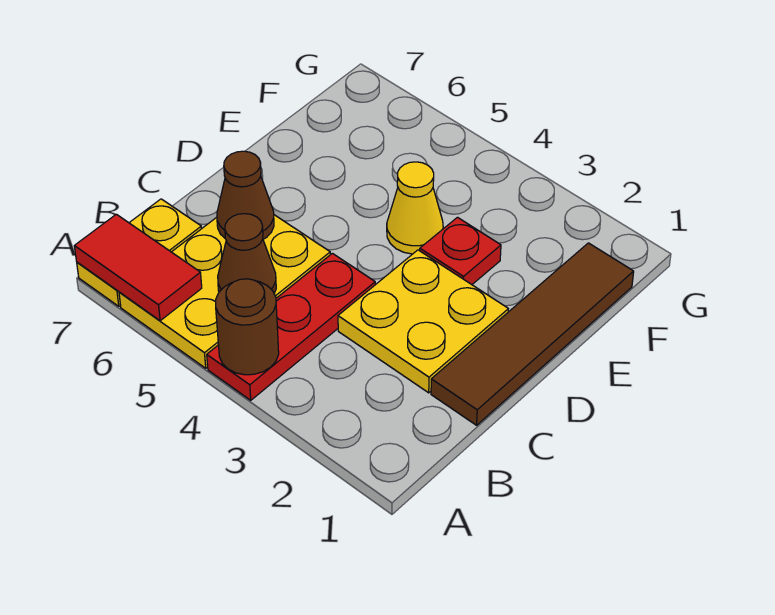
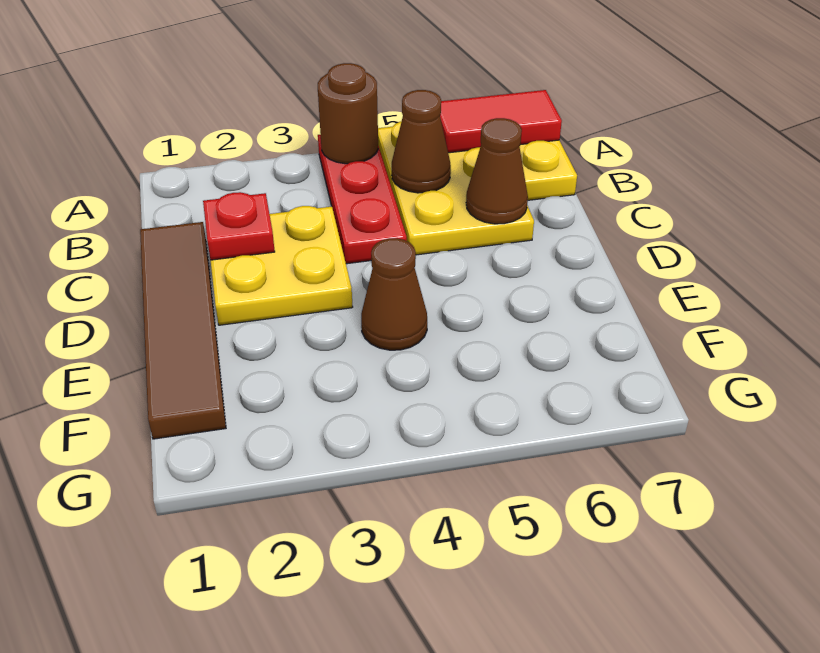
red 1x1 plate [420,217,501,285] -> red 1x1 plate moved to [203,192,275,260]
yellow 1x1 cone [387,162,443,254] -> brown 1x1 cone [361,238,427,350]

